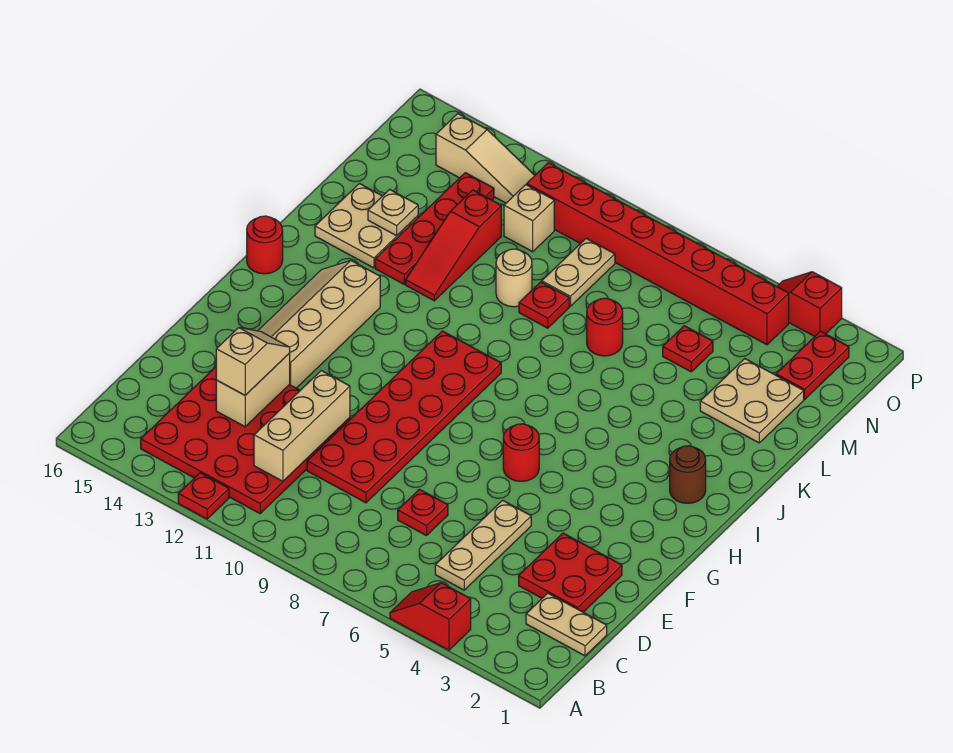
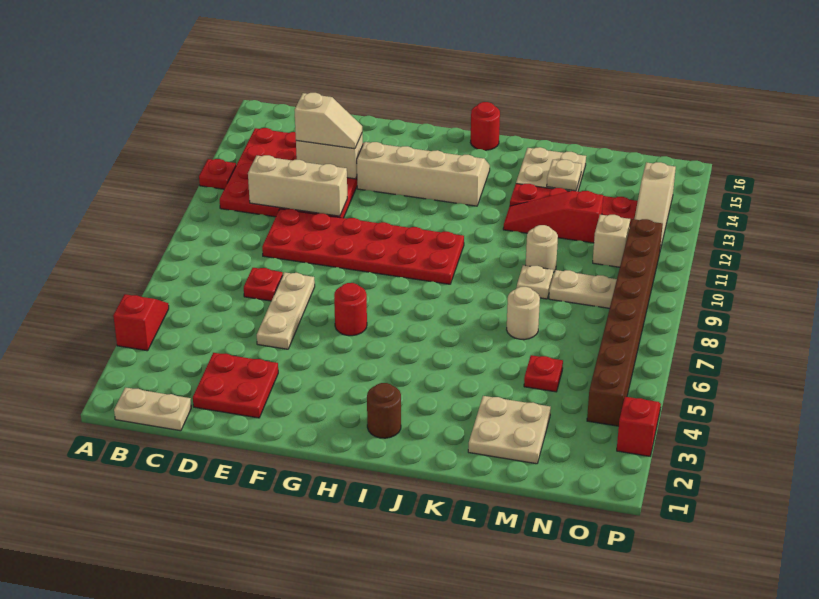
tan 1x2 plate [526,593,607,656] -> tan 1x2 plate turned to [114,387,191,431]
tan 1x3 plate [435,500,531,590] -> tan 1x3 plate turned to [257,272,315,349]
red 1x1 round brick [587,298,623,356] -> tan 1x1 round brick [507,287,540,340]
red 1x1 plate [519,282,569,328] -> tan 1x1 plate [517,265,553,299]
red 1x2 plate [776,331,849,399] -> none
red 1x8 brick [527,163,789,345] -> brown 1x8 brick [587,219,663,426]

